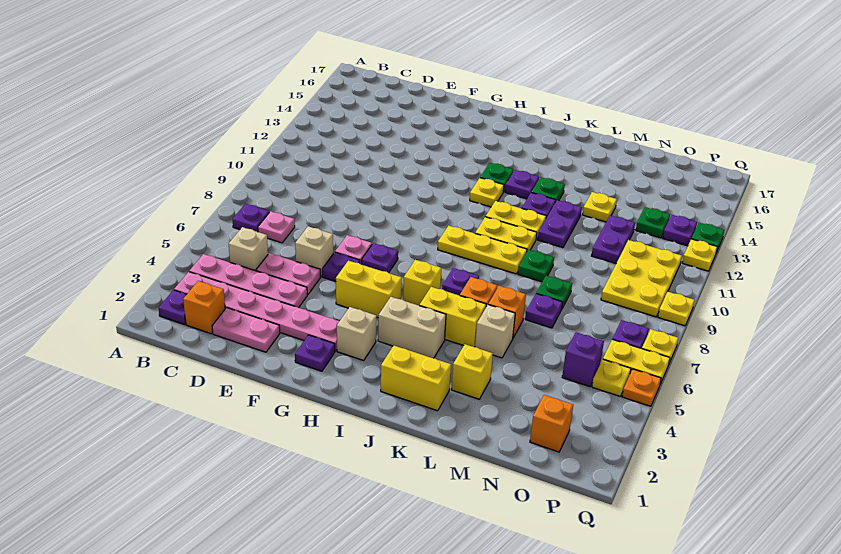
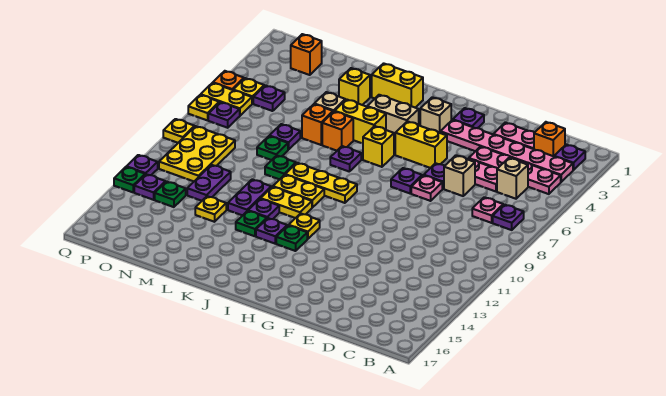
purple 1x1 brick [562,332,604,387] -> purple 1x1 plate [253,85,285,111]
yellow 1x1 plate [682,239,717,271] -> purple 1x1 plate [126,155,158,175]

